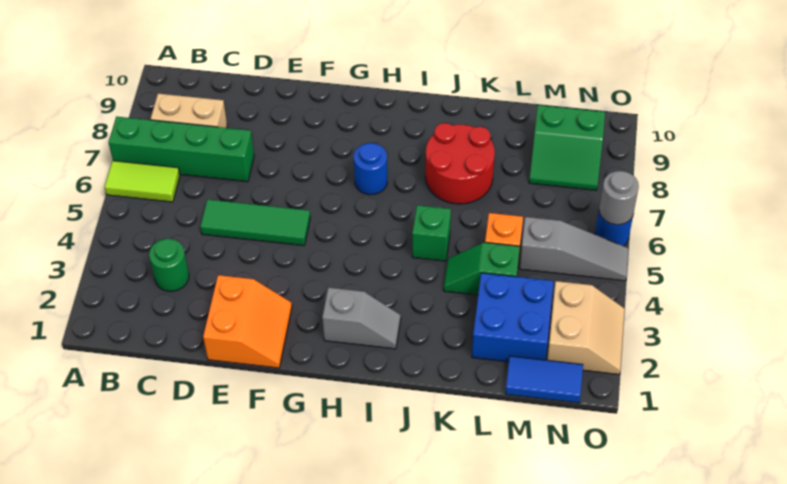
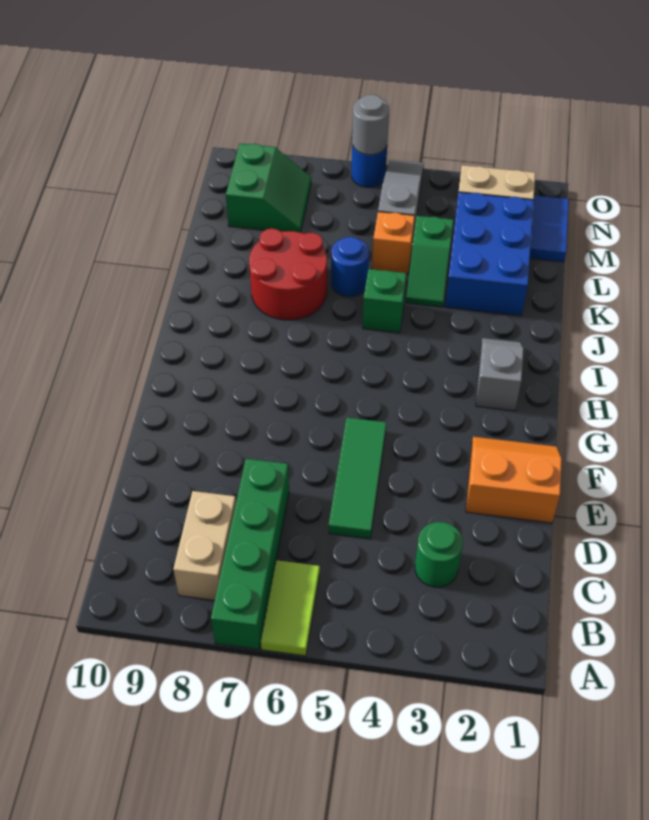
blue 1x1 round brick [354,143,387,195] -> blue 1x1 round brick moved to [331,237,369,297]
blue 2x2 brick [472,273,554,362] -> blue 2x3 brick [445,192,534,316]

